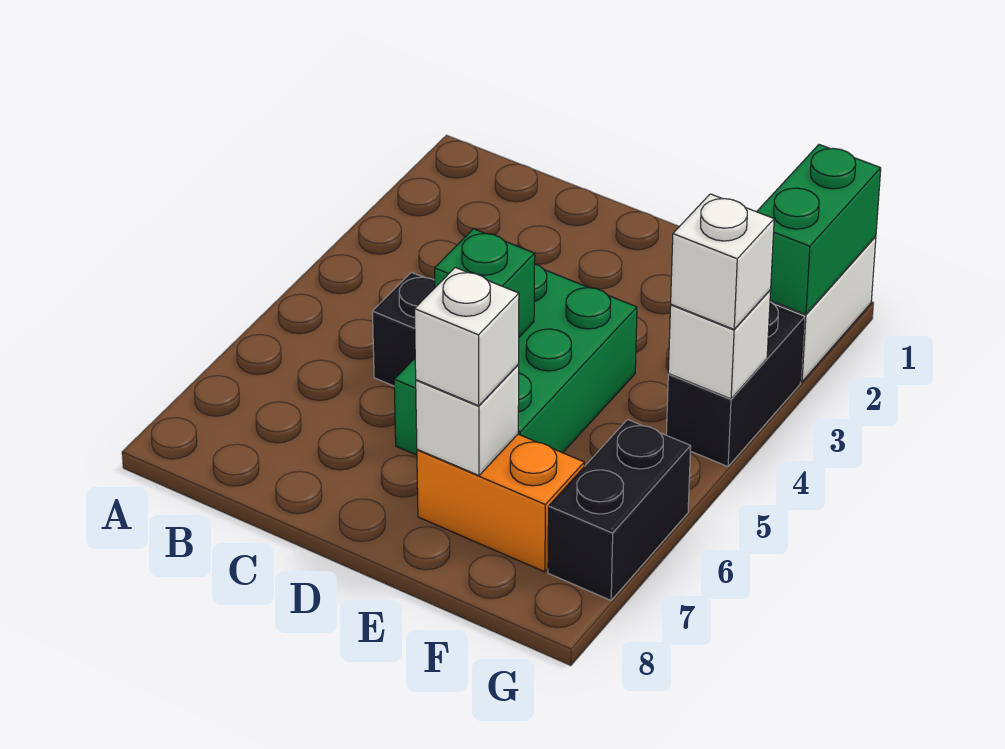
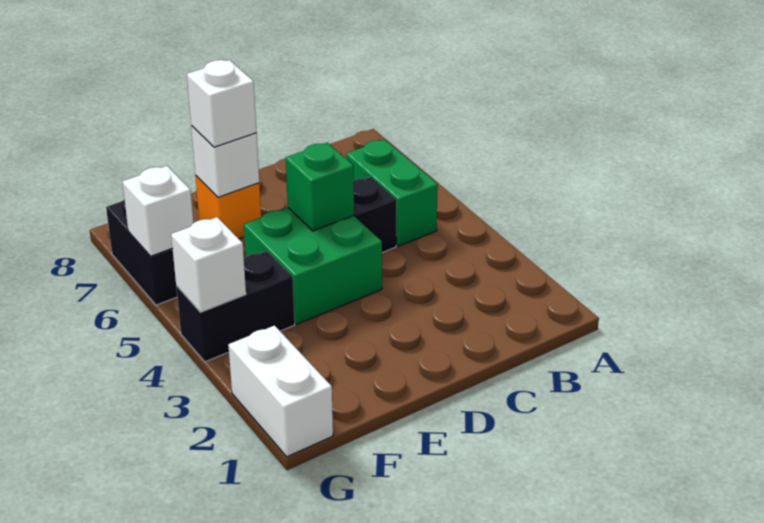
green 2x3 brick [394,264,637,455] -> green 2x2 brick [244,208,382,324]
orange 1x2 brick [417,434,584,572] -> orange 1x1 brick [196,176,261,239]
green 1x2 brick [757,145,881,315] -> green 1x2 brick moved to [346,140,438,246]
black 1x2 brick [666,302,804,467] -> black 1x2 brick turned to [176,251,295,362]
white 1x1 brick [671,194,774,329] -> white 1x1 brick moved to [122,166,193,256]

